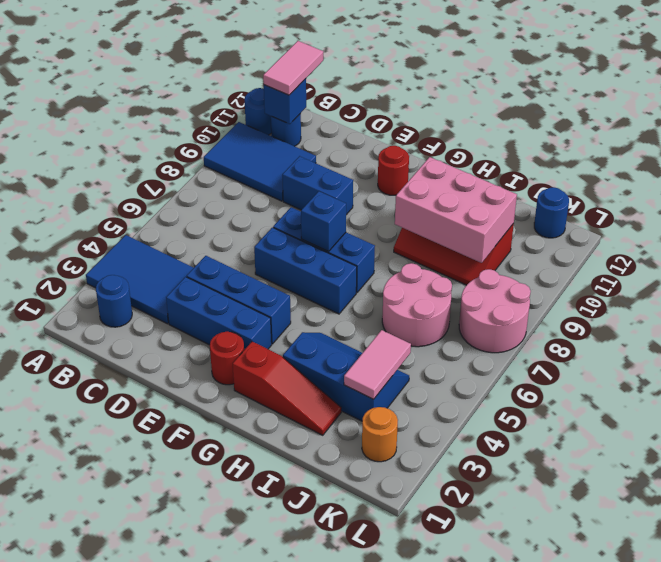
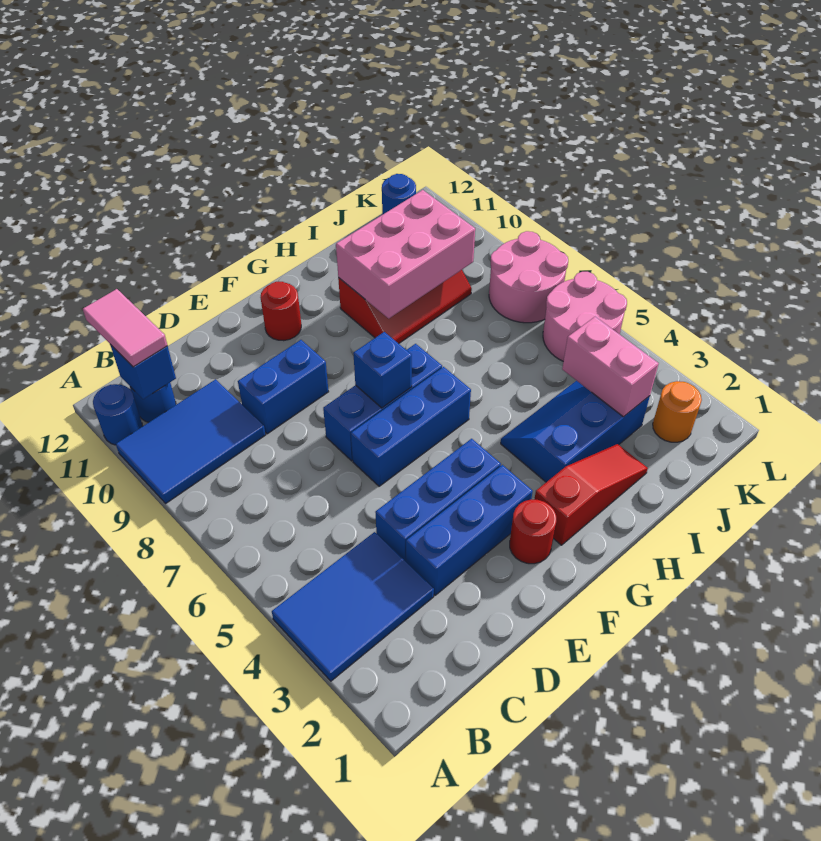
blue 1x1 round brick [96,275,132,327] -> none
pink 2x2 round brick [382,263,452,347] -> pink 2x2 round brick moved to [543,272,627,361]
pink 1x2 tile [344,330,411,399] -> pink 1x2 brick [562,317,659,417]

